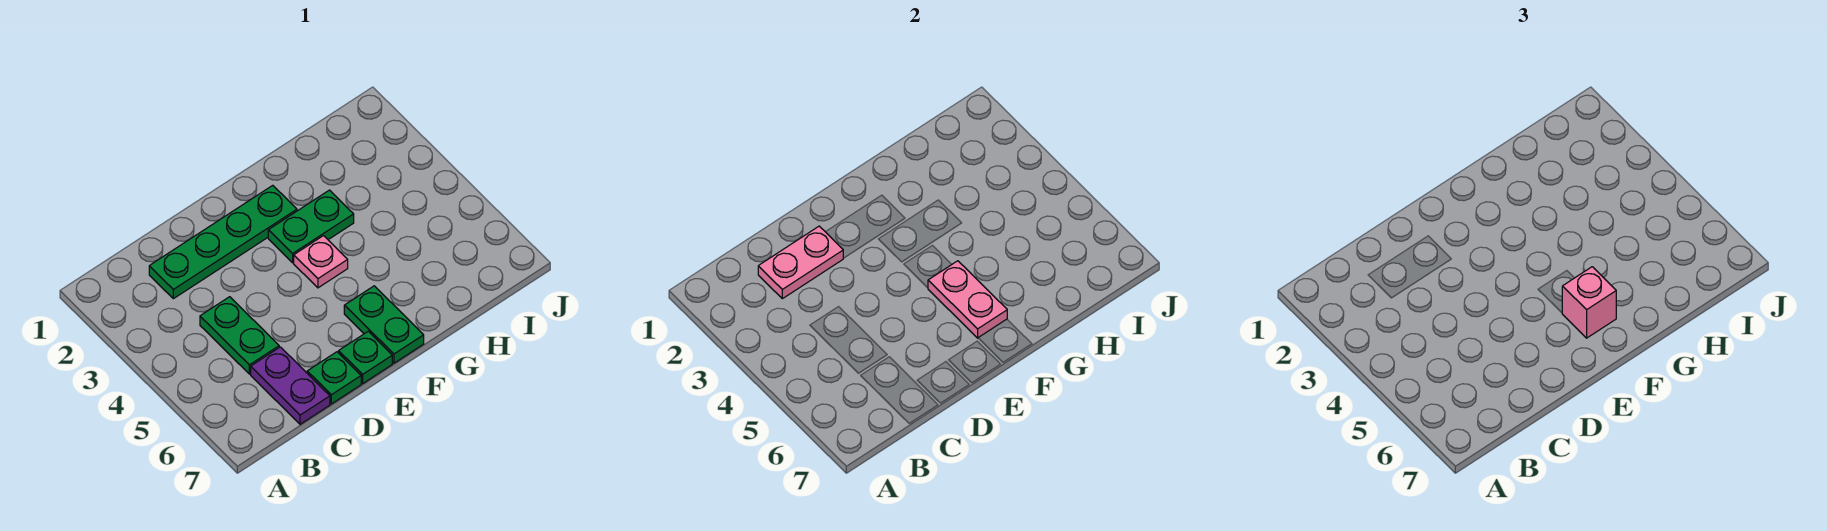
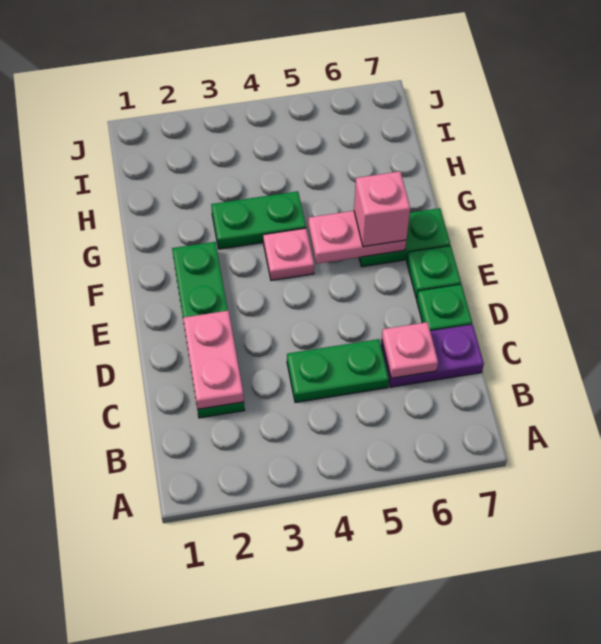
none -> pink 1x1 plate [382,322,438,378]
green 1x2 plate [268,190,354,263] -> green 1x2 plate turned to [211,191,306,249]

